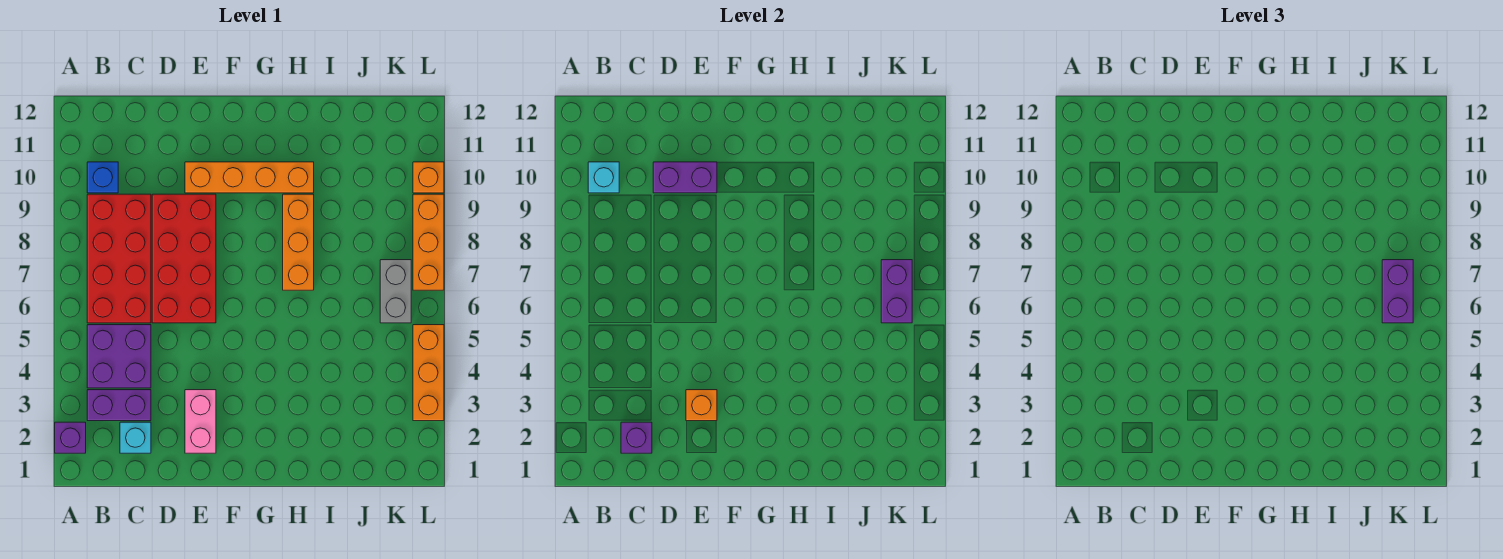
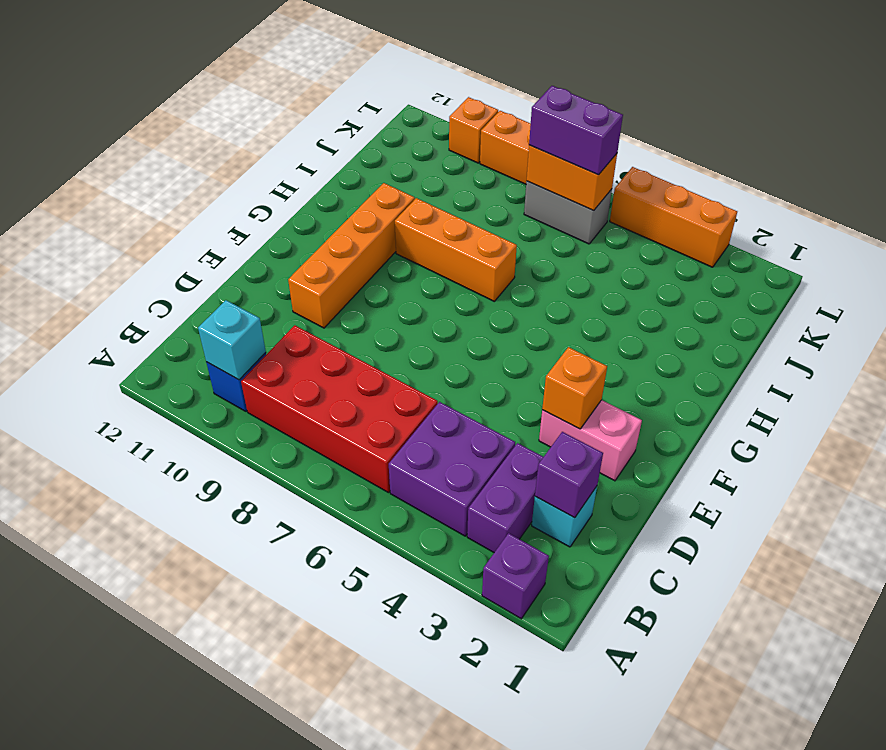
red 2x4 brick [152,194,216,323] -> none
purple 1x2 brick [653,162,717,193] -> none
purple 1x2 brick [881,260,912,323] -> orange 1x2 brick [527,145,617,210]

